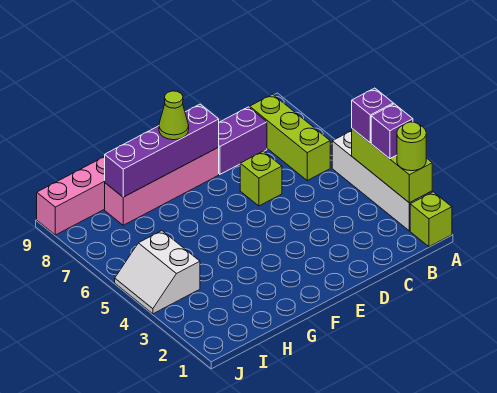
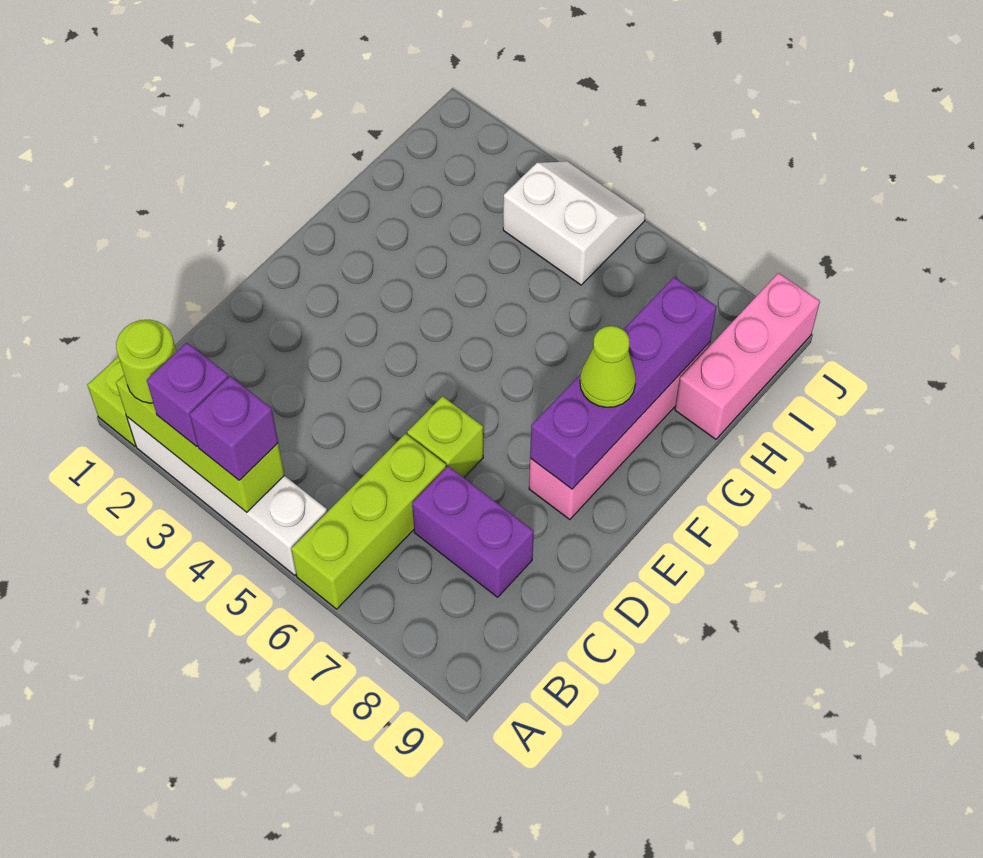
lime 1x3 brick [250,94,330,180] -> lime 1x3 brick turned to [291,434,446,609]
purple 1x2 brick [219,107,267,174] -> purple 1x2 brick turned to [412,466,534,597]

